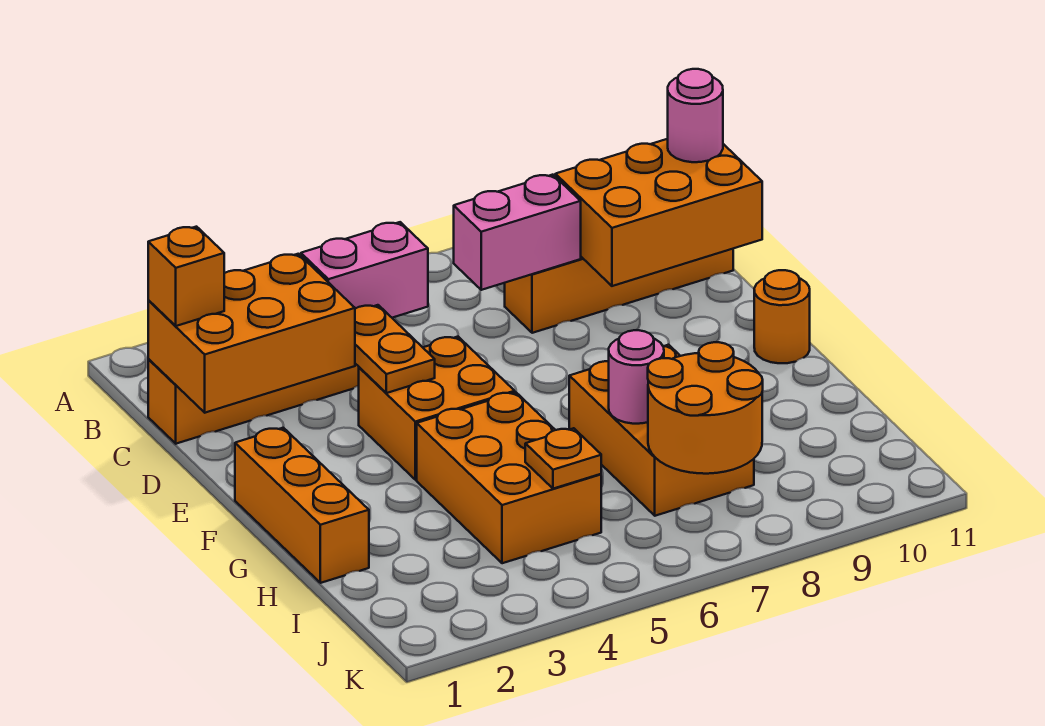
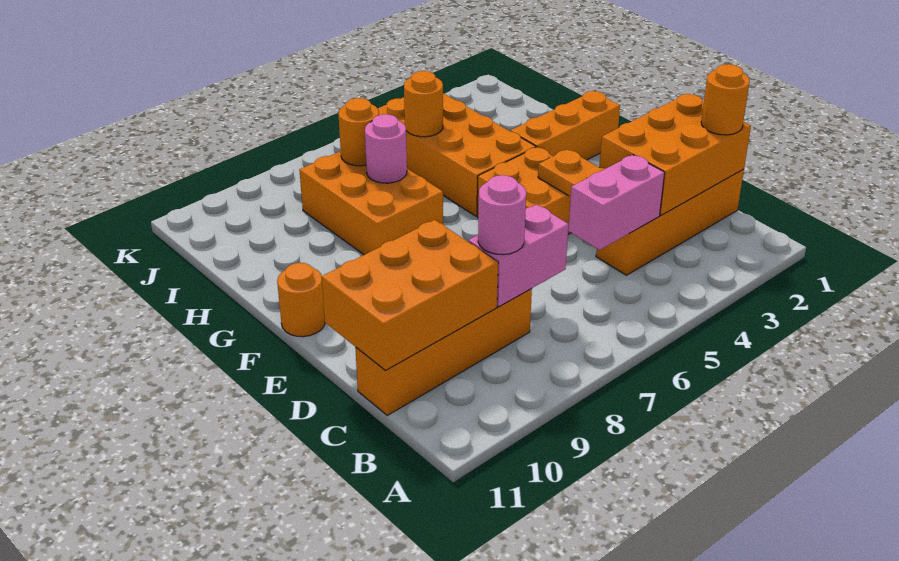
orange 1x1 brick [148,227,224,326] -> orange 1x1 round brick [701,64,750,135]
pink 1x1 round brick [668,69,723,162] -> pink 1x1 round brick moved to [478,175,526,255]
orange 1x3 brick [235,428,369,583] -> orange 1x3 brick turned to [511,91,620,160]
orange 2x3 brick [417,392,601,563] -> orange 2x4 brick [378,93,536,216]
orange 1x1 plate [525,428,601,489] -> orange 1x1 round brick [404,71,443,137]
orange 2x2 round brick [648,342,763,474] -> orange 1x1 round brick [338,98,379,166]

